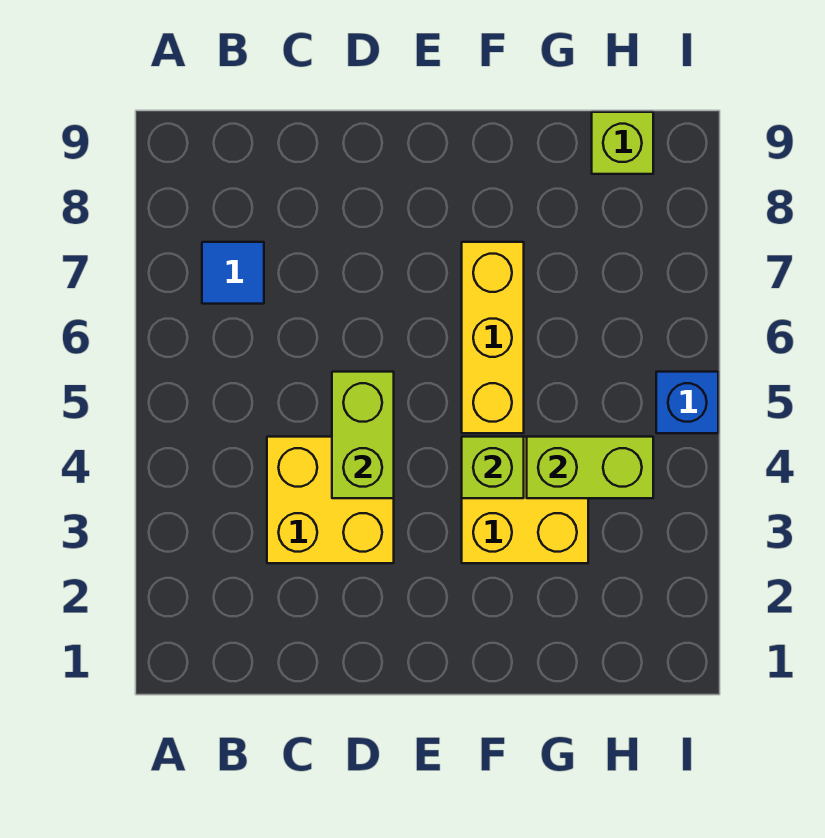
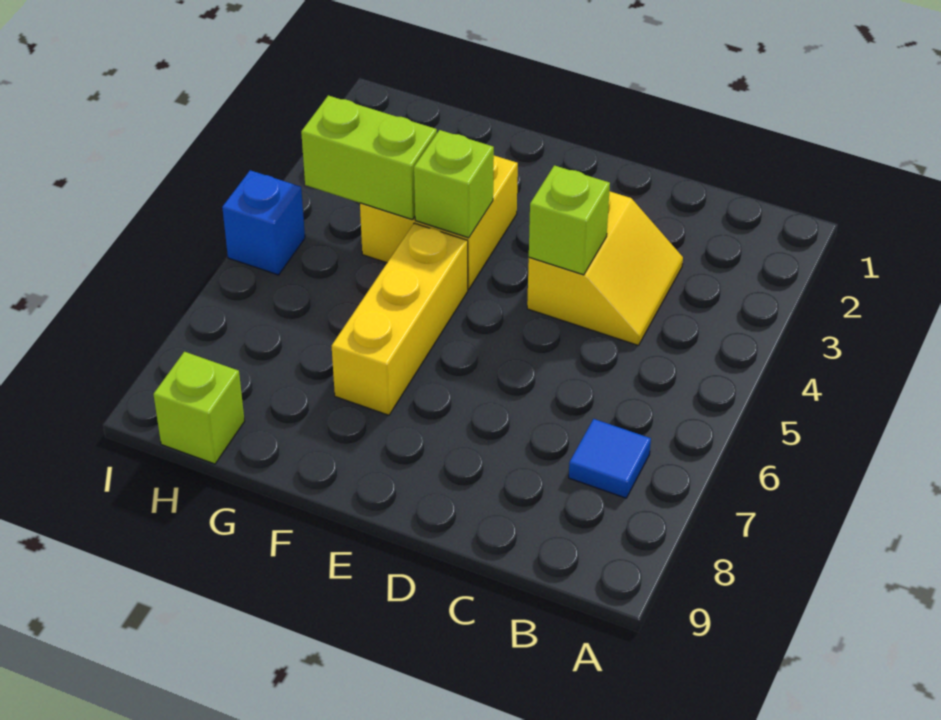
yellow 2x2 brick [267,437,394,563] -> yellow 2x2 slope [527,191,683,346]
lime 1x2 brick [332,372,394,498] -> lime 1x1 brick [529,165,610,275]

